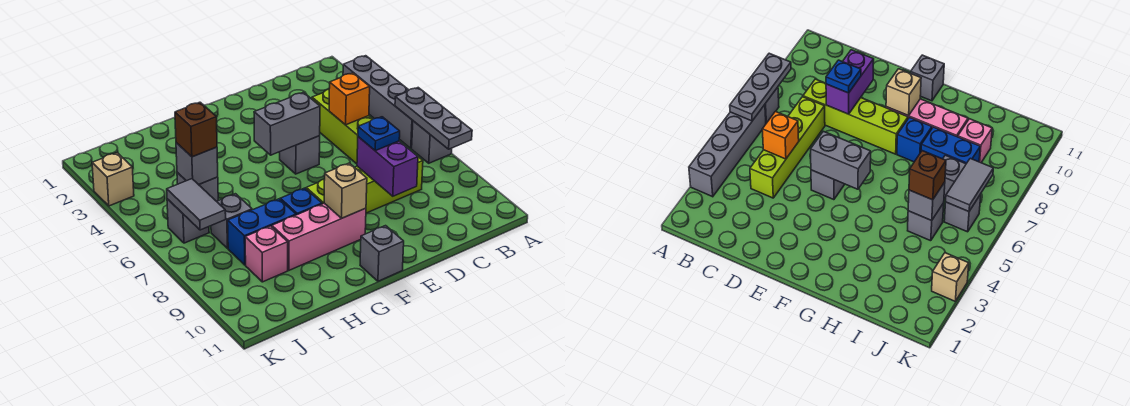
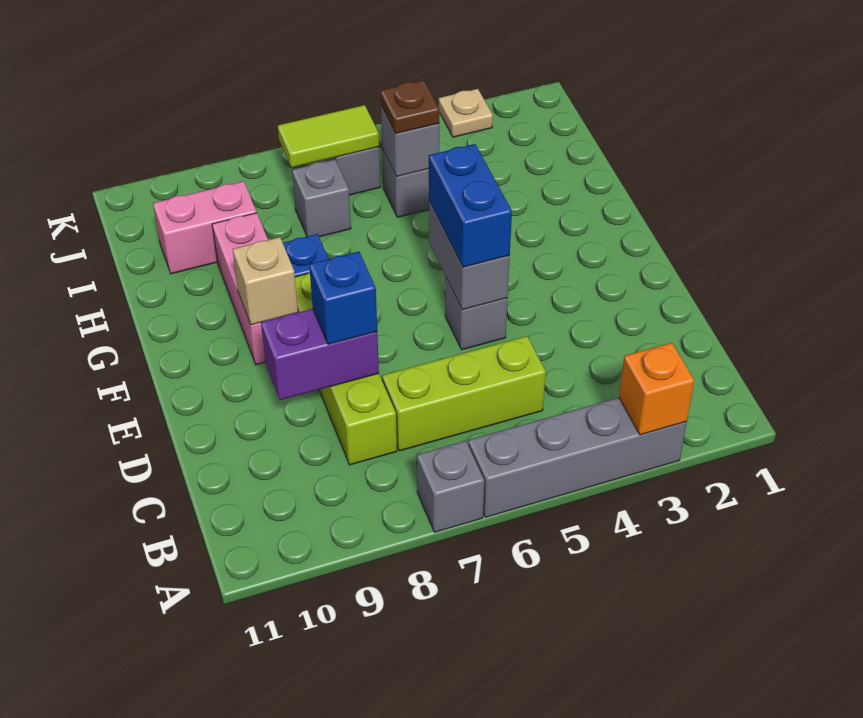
grey 1x3 plate [395,88,472,149] -> none
lime 1x4 brick [312,90,372,164] -> lime 1x3 brick [382,336,546,451]
orange 1x1 brick [329,73,370,125] -> orange 1x1 brick moved to [619,343,694,435]
blue 1x1 plate [358,117,400,151] -> blue 1x1 brick [309,252,377,344]
grey 1x1 brick [360,226,404,281] -> none
blue 1x2 brick [228,199,296,265] -> blue 1x2 brick moved to [429,144,512,267]
brown 1x1 brick [175,102,217,157] -> brown 1x1 plate [380,80,439,134]
pink 1x1 brick [245,226,288,282] -> pink 1x2 brick [153,181,256,274]
grey 1x2 tile [167,179,226,230] -> lime 1x2 tile [278,105,379,168]
tan 1x1 brick [92,153,134,206] -> tan 1x1 plate [439,89,493,137]

